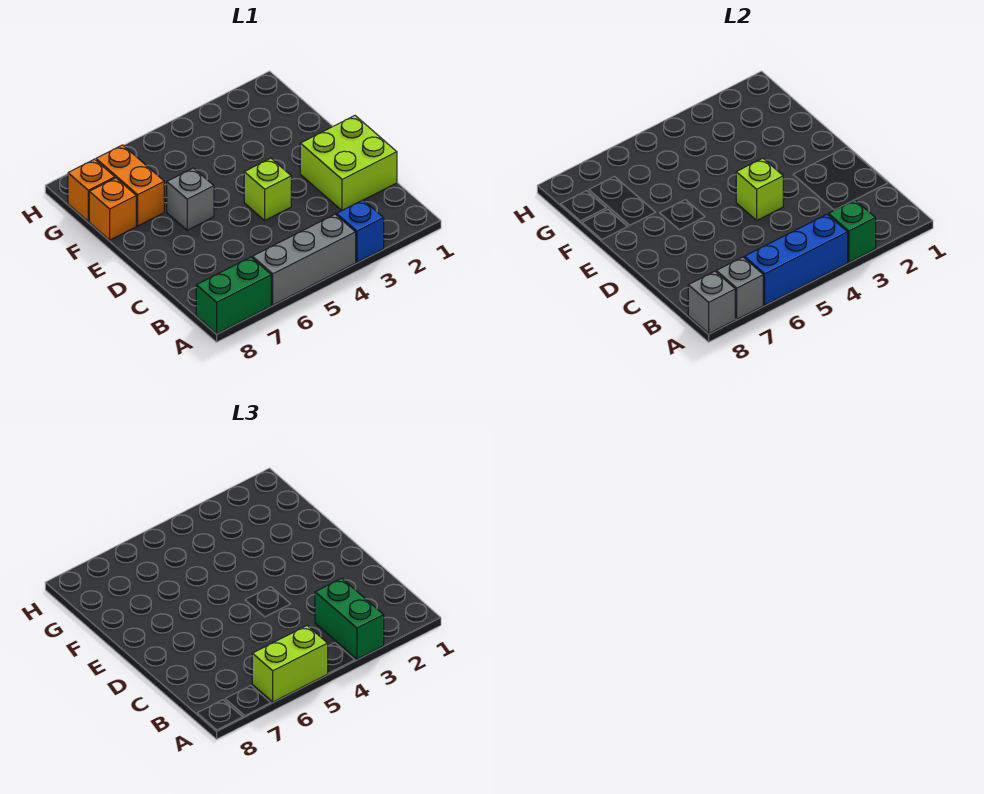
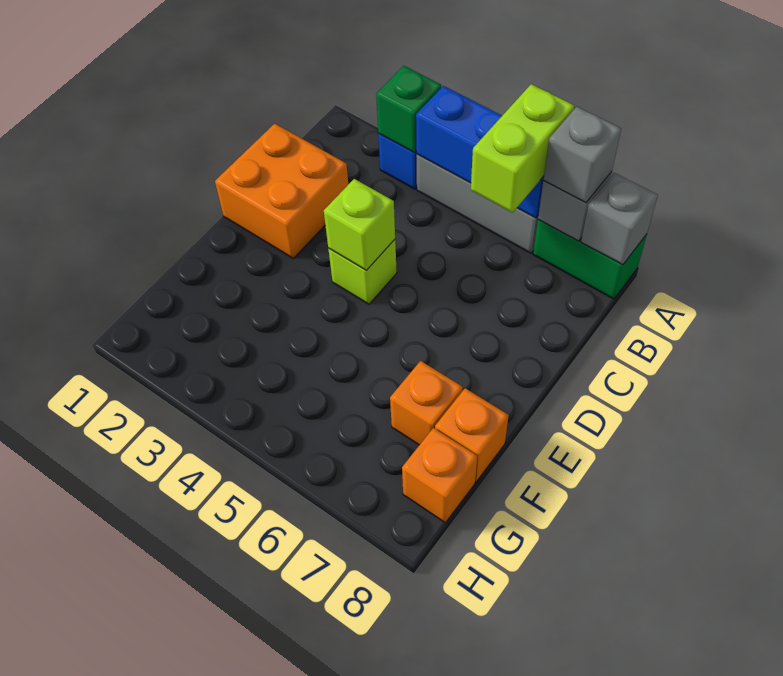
green 1x2 brick [315,578,384,659] -> none
lime 1x2 brick [252,626,328,702] -> lime 1x2 brick turned to [471,84,574,213]
lime 2x2 brick [300,116,397,210] -> orange 2x2 brick [215,124,348,258]
grey 1x1 brick [167,168,214,230] -> grey 1x1 brick moved to [543,107,621,202]
orange 1x2 brick [96,145,164,226] -> orange 1x1 brick [390,361,463,445]

